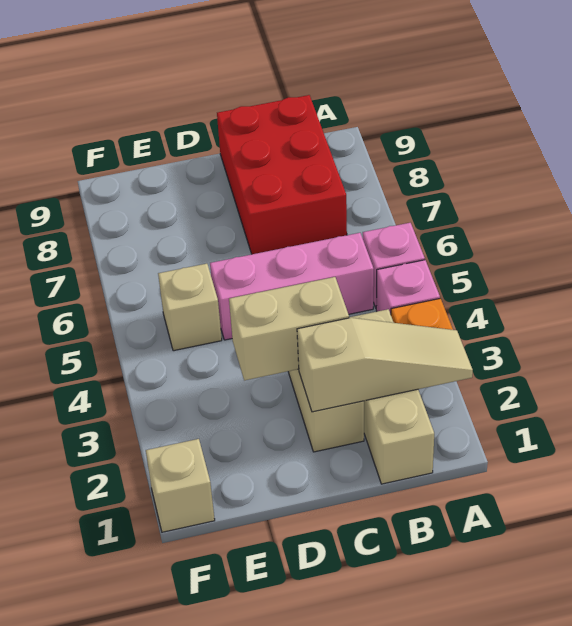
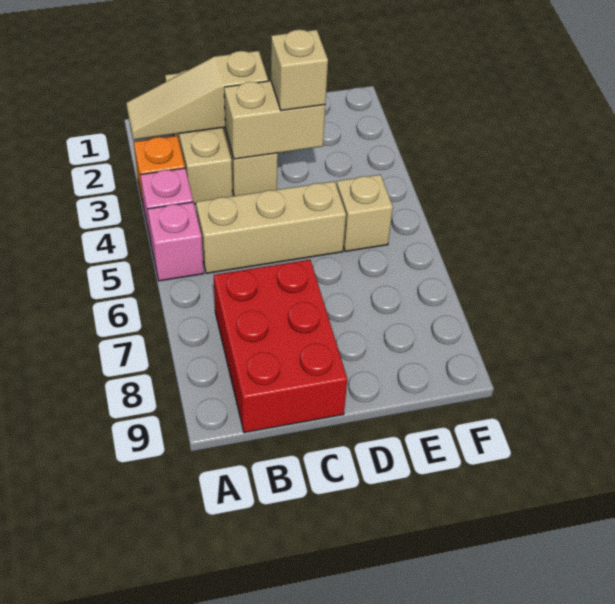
pink 1x3 brick [210,233,374,340] -> tan 1x3 brick [196,181,346,273]
tan 1x1 brick [146,439,215,532] -> tan 1x1 brick moved to [271,30,328,111]

